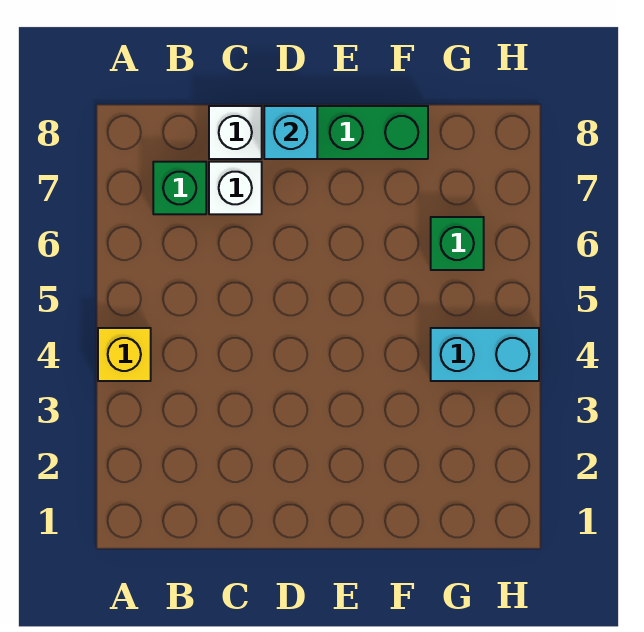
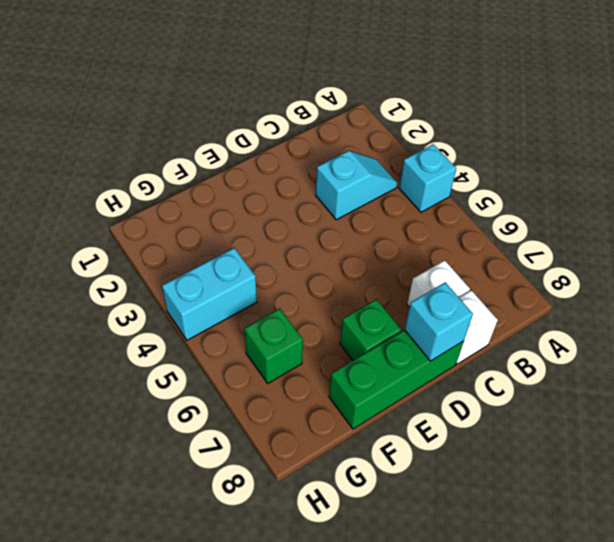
yellow 1x1 brick [98,328,151,381] -> cyan 1x1 brick [399,144,456,212]
none -> cyan 1x2 slope [316,151,397,220]
green 1x1 brick [153,162,206,214] -> green 1x1 brick moved to [340,299,401,360]

